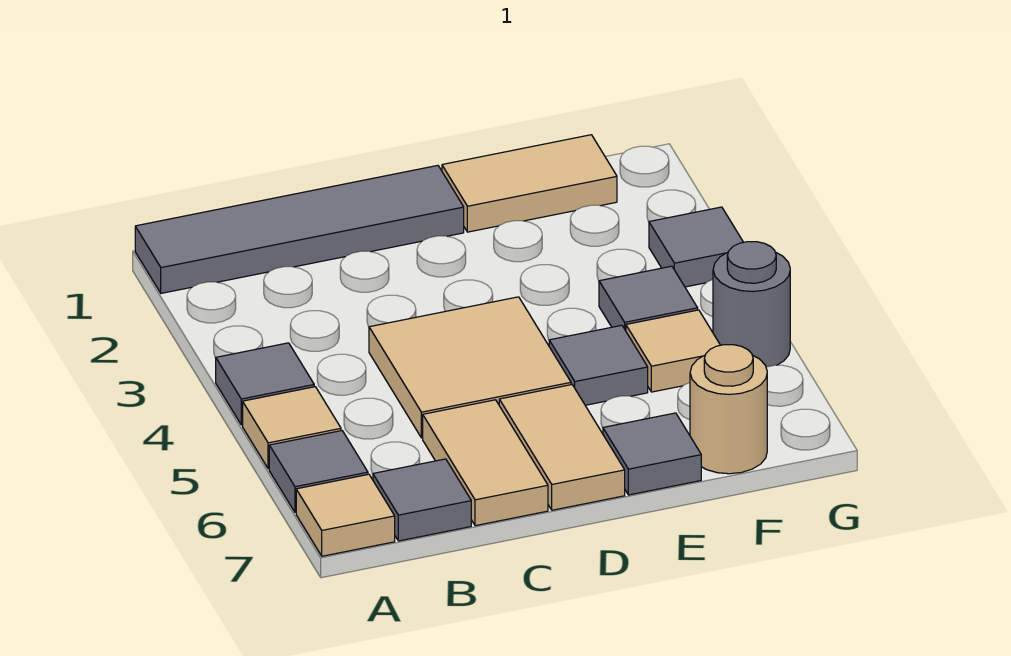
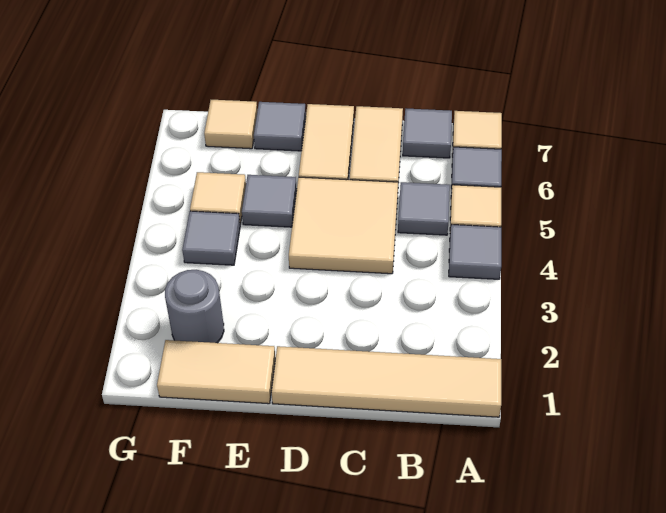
grey 1x4 tile [135,165,464,293] -> tan 1x4 tile [271,346,501,417]
tan 1x1 round brick [690,345,767,474] -> tan 1x1 tile [204,100,257,149]
grey 1x1 tile [649,207,743,287] -> grey 1x1 tile moved to [398,182,450,235]
grey 1x1 round brick [713,242,790,367] -> grey 1x1 round brick moved to [165,270,224,343]

